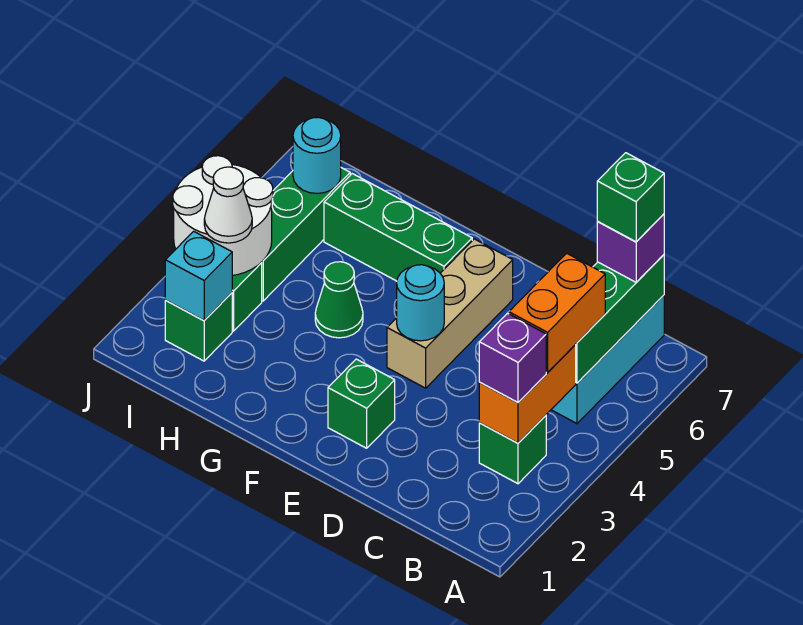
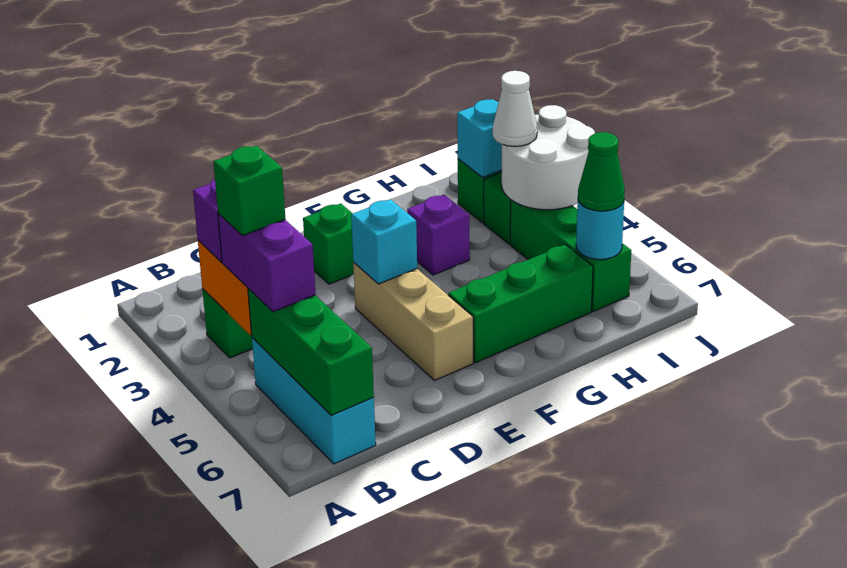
orange 1x2 brick [509,253,605,372] -> purple 1x2 brick [218,213,316,312]
purple 1x1 brick [597,214,664,282] -> purple 1x1 brick moved to [407,195,470,275]
green 1x1 brick [597,153,664,242] -> green 1x1 brick moved to [213,146,285,236]
cyan 1x1 round brick [397,265,444,341] -> cyan 1x1 brick [351,199,417,284]
green 1x1 cone [315,262,363,338] -> green 1x1 cone moved to [578,132,625,211]

